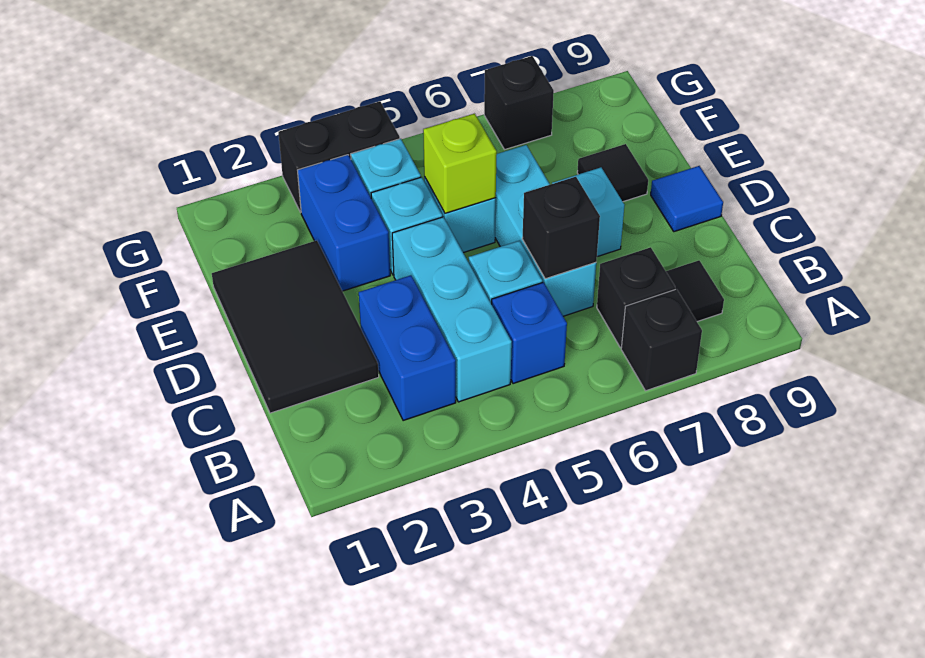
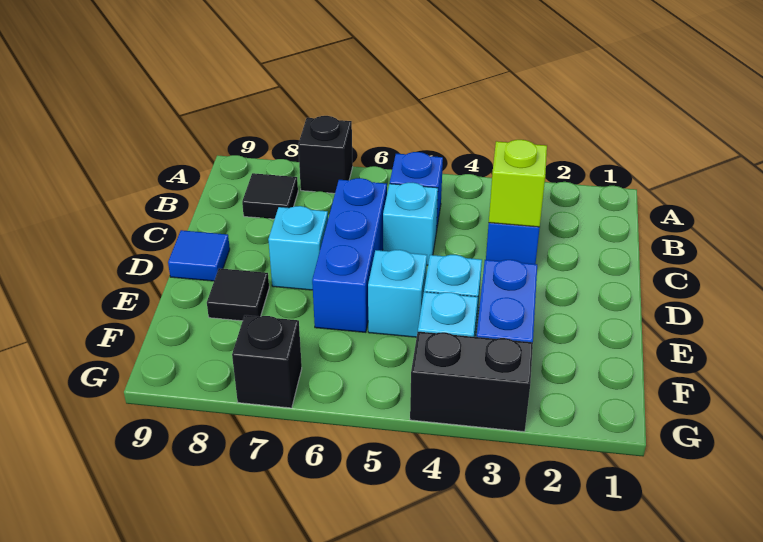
cyan 1x3 brick [392,217,512,402] -> none
black 1x1 brick [597,247,675,348] -> none
black 2x3 tile [212,240,379,413] -> none
cyan 1x3 brick [495,145,596,316] -> blue 1x3 brick [312,178,387,332]
black 1x1 brick [522,177,600,279] -> none
lime 1x1 brick [423,114,497,213] -> lime 1x1 brick moved to [489,140,547,227]

